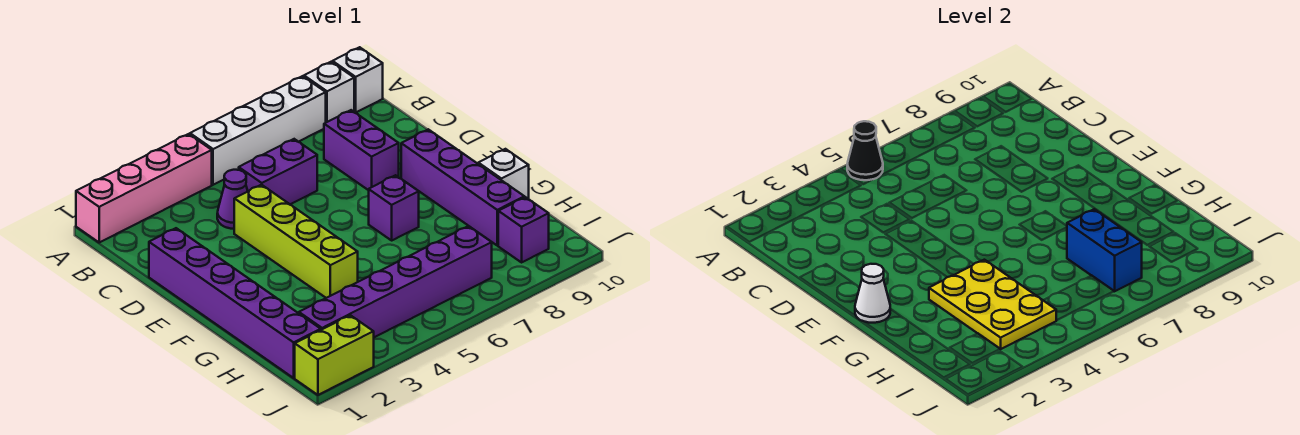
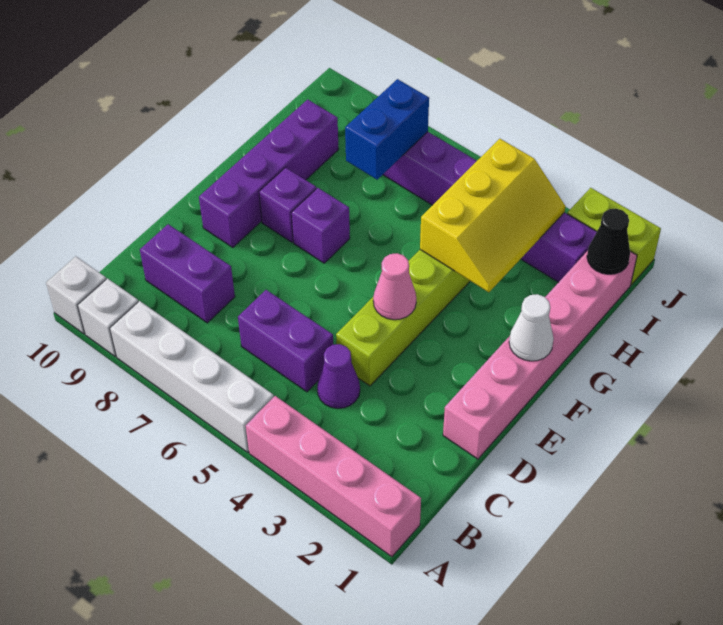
black 1x1 cone [847,121,883,180] -> black 1x1 cone moved to [587,209,630,274]
purple 1x2 brick [324,110,399,190] -> purple 1x2 brick turned to [140,224,235,323]
purple 1x6 brick [149,228,321,378] -> pink 1x6 brick [443,251,637,459]
none -> pink 1x1 cone [373,253,416,320]
yellow 2x3 plate [929,260,1056,349] -> yellow 2x3 slope [420,139,565,292]
white 1x1 brick [478,149,529,199] -> none
purple 1x1 brick [498,197,549,262] -> purple 1x1 brick moved to [259,168,316,242]

